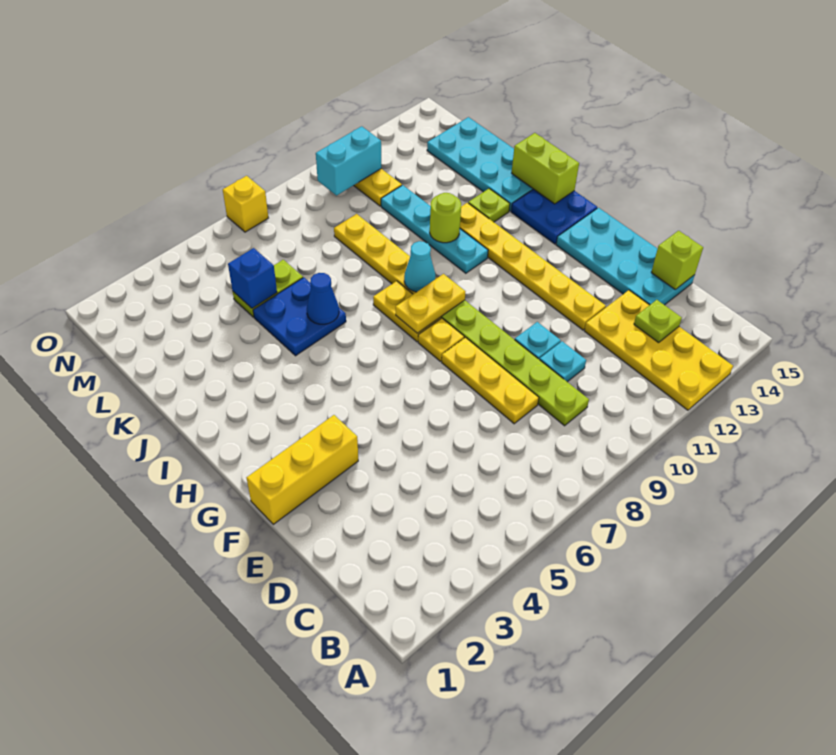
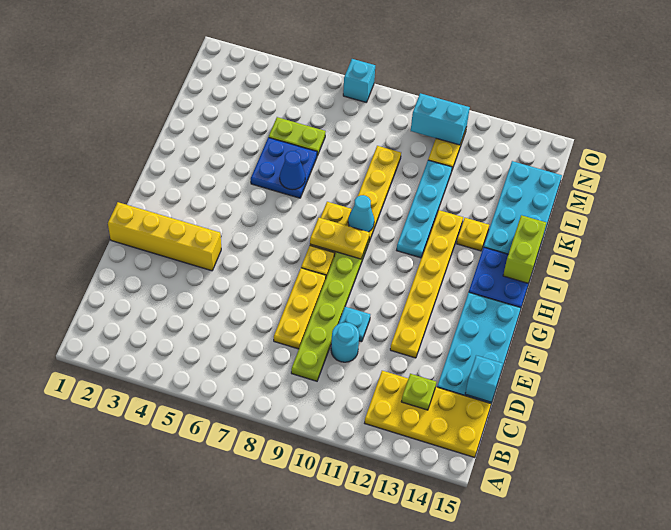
yellow 2x4 plate [584,290,733,410] -> yellow 2x4 plate turned to [365,371,491,458]
cyan 1x1 plate [540,341,586,382] -> cyan 1x1 round brick [331,322,359,362]
lime 1x1 brick [651,231,703,289] -> cyan 1x1 brick [465,355,503,402]
yellow 1x3 brick [246,415,358,524] -> yellow 1x4 brick [108,202,221,271]
lime 1x1 round brick [430,193,461,243] -> none
lime 1x1 plate [468,189,510,222] -> yellow 1x1 plate [457,218,489,251]
blue 1x1 brick [228,248,277,308] -> none
yellow 1x1 brick [223,176,268,232] -> cyan 1x1 brick [343,59,375,102]

